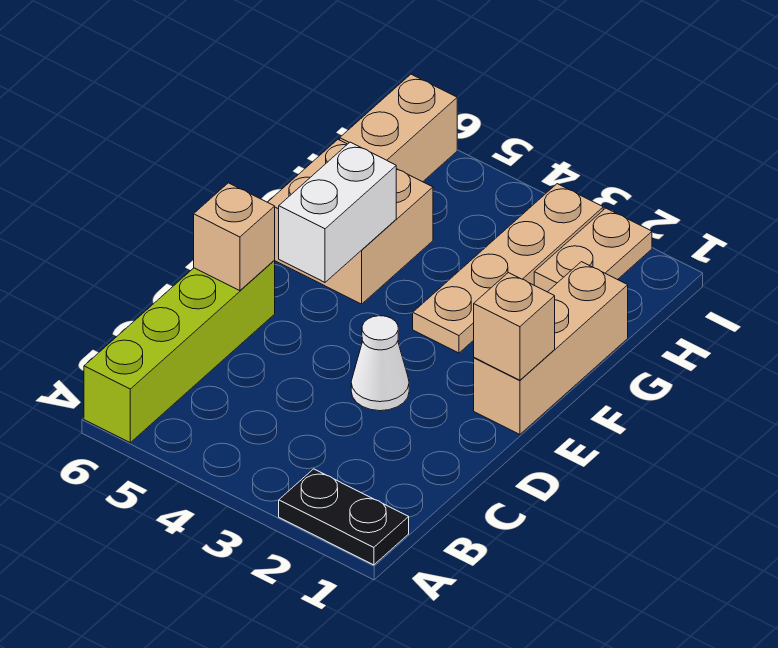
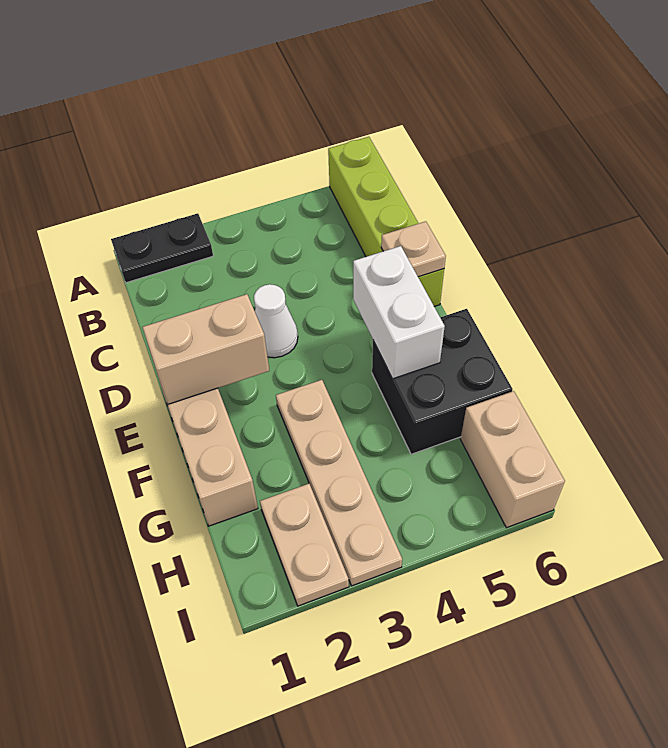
tan 1x1 brick [194,183,275,291] -> tan 1x1 plate [381,221,446,277]
tan 1x1 brick [474,273,555,380] -> tan 1x2 brick [142,294,269,404]
tan 2x2 brick [268,140,433,304] -> black 2x2 brick [372,309,513,454]

